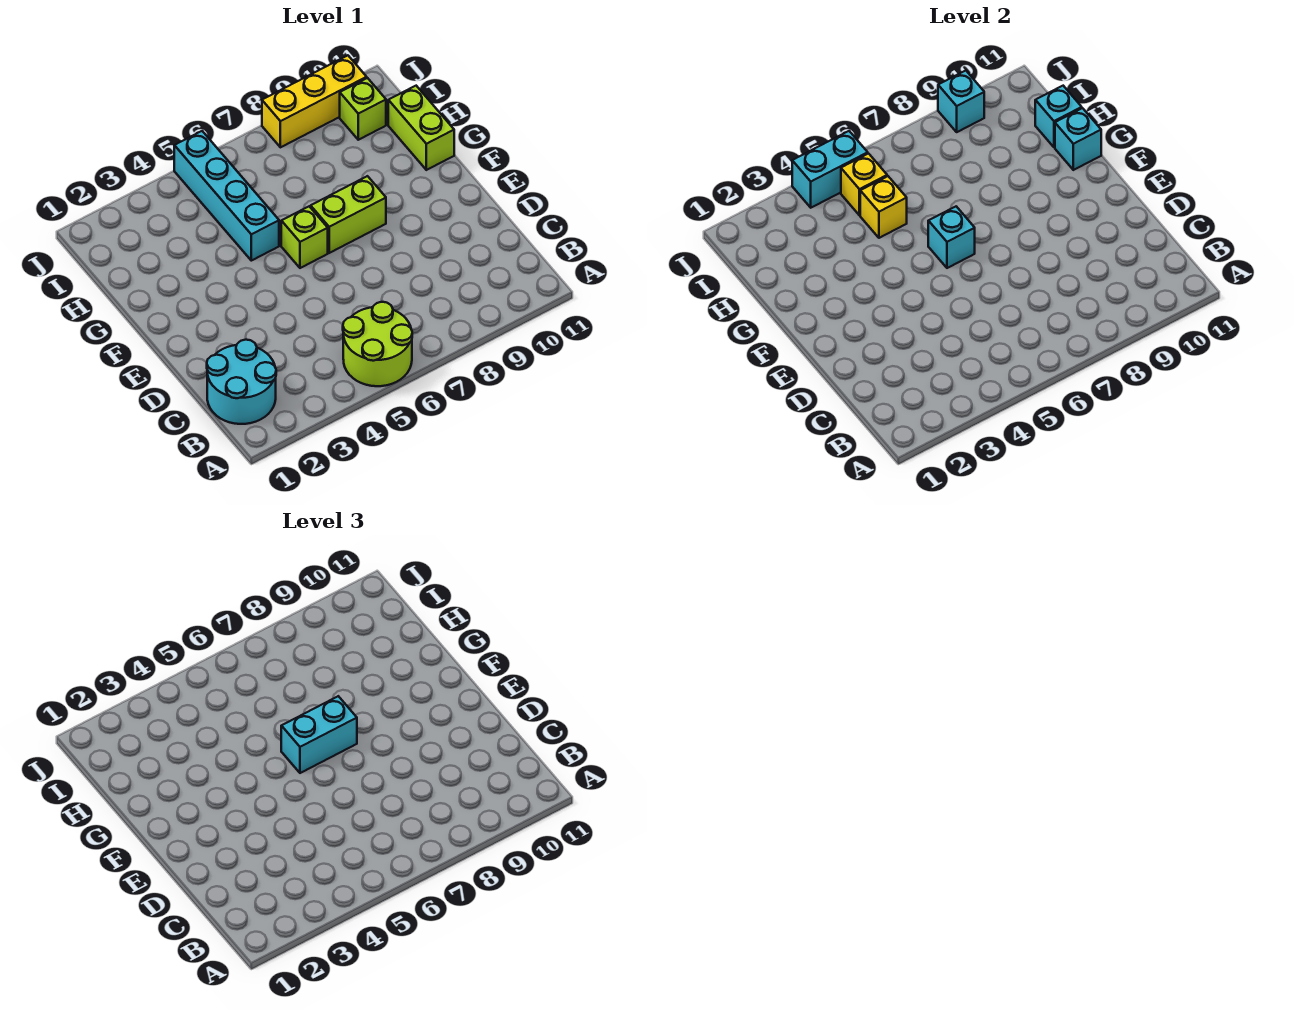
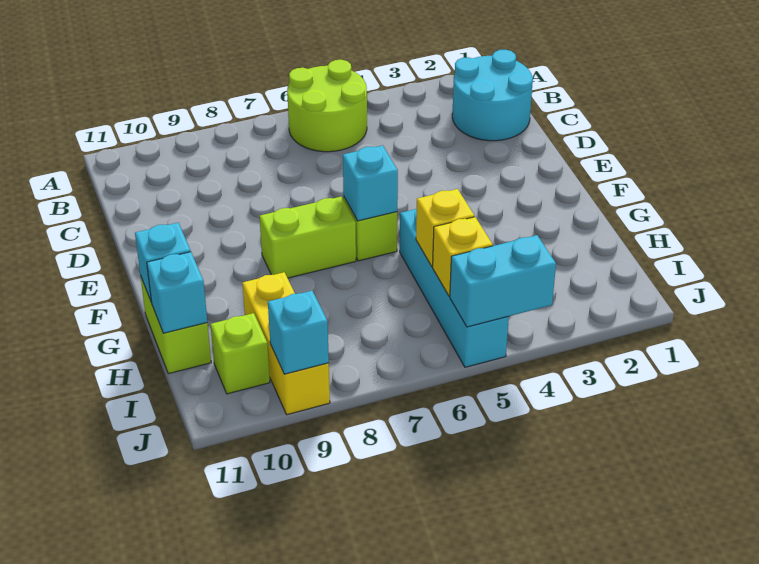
cyan 1x2 brick [281,696,357,773] -> none
yellow 1x3 brick [262,55,367,147] -> yellow 1x3 brick turned to [242,272,330,415]

